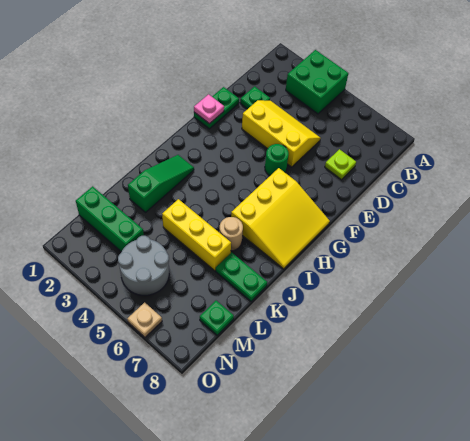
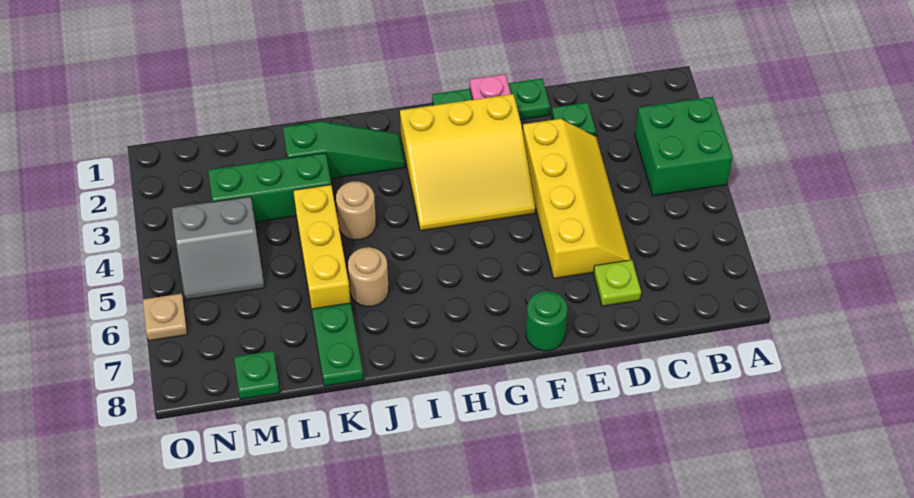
yellow 2x3 slope [242,100,321,167] -> yellow 2x4 slope [523,119,631,278]
green 1x2 plate [194,87,239,129] -> green 1x3 plate [432,79,550,120]
green 1x1 round brick [265,144,289,176] -> green 1x1 round brick moved to [526,291,567,351]
yellow 3x3 slope [231,168,330,269] -> yellow 3x3 slope moved to [400,94,536,231]
none -> tan 1x1 round brick [336,182,376,240]
green 1x3 brick [76,186,144,252] -> green 1x3 brick turned to [208,153,331,222]
grey 2x2 round brick [118,236,169,295] -> grey 2x2 slope [172,197,265,300]

